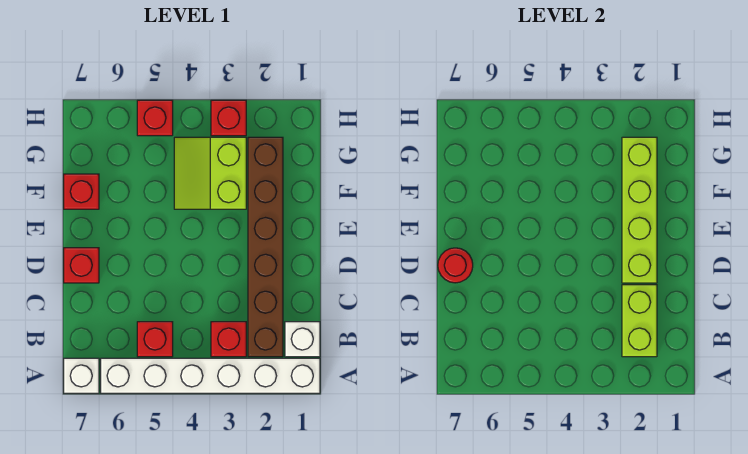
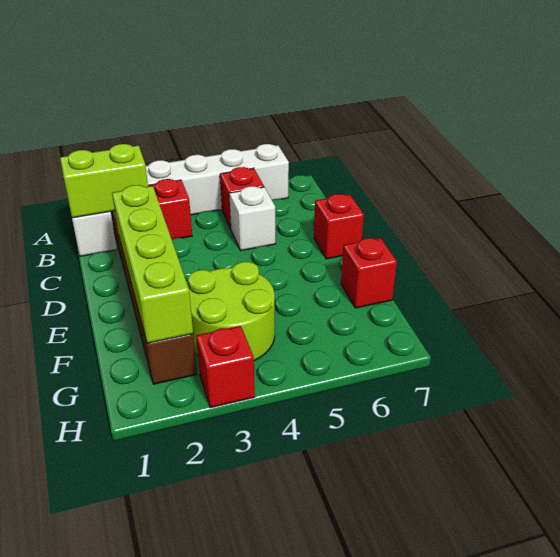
white 1x1 brick [64,358,99,393] -> white 1x1 brick moved to [229,186,275,251]
lime 1x2 brick [622,285,657,357] -> lime 1x2 brick turned to [60,144,148,218]
red 1x1 round brick [438,248,473,283] -> none
lime 2x2 slope [174,137,246,209] -> lime 2x2 round brick [188,262,275,361]
red 1x1 brick [137,100,173,136] -> none

